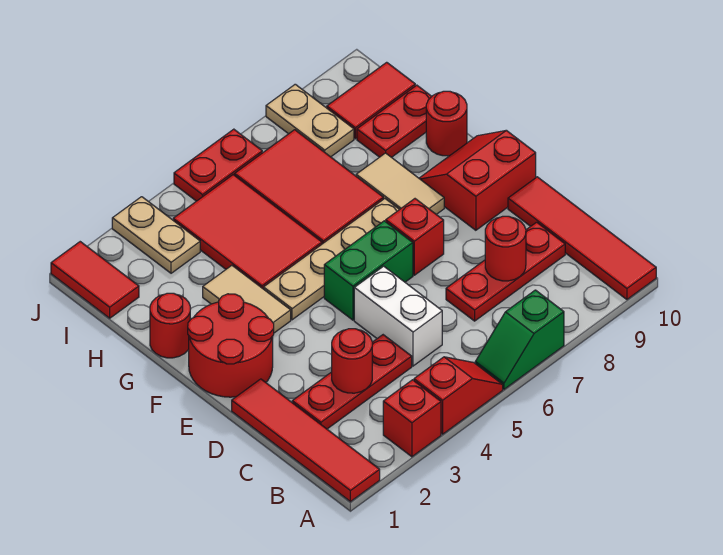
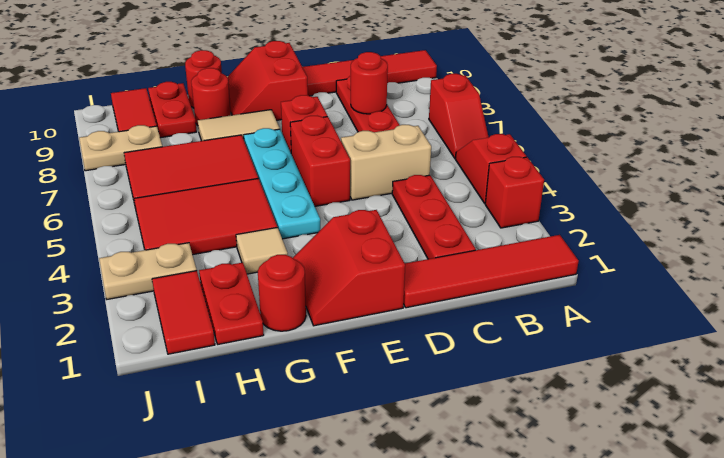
green 1x2 slope [475,290,564,389] -> red 1x2 slope [429,74,489,158]
red 1x1 round brick [332,329,372,393] -> red 1x1 round brick moved to [191,68,231,126]
white 1x2 brick [354,266,442,366] -> tan 1x2 brick [341,125,431,200]
red 2x2 round brick [188,294,274,397] -> red 2x2 slope [293,210,405,326]
green 1x2 brick [324,221,413,320] -> red 1x2 brick [290,116,350,206]
tan 1x2 tile [203,265,291,333] -> tan 1x1 tile [236,227,288,274]
tan 1x4 plate [264,199,400,320] -> cyan 1x4 plate [244,128,320,239]
red 1x2 tile [51,242,139,318] -> red 1x2 tile turned to [152,271,215,354]
red 1x2 plate [174,129,262,201] -> red 1x2 plate moved to [199,262,264,344]

